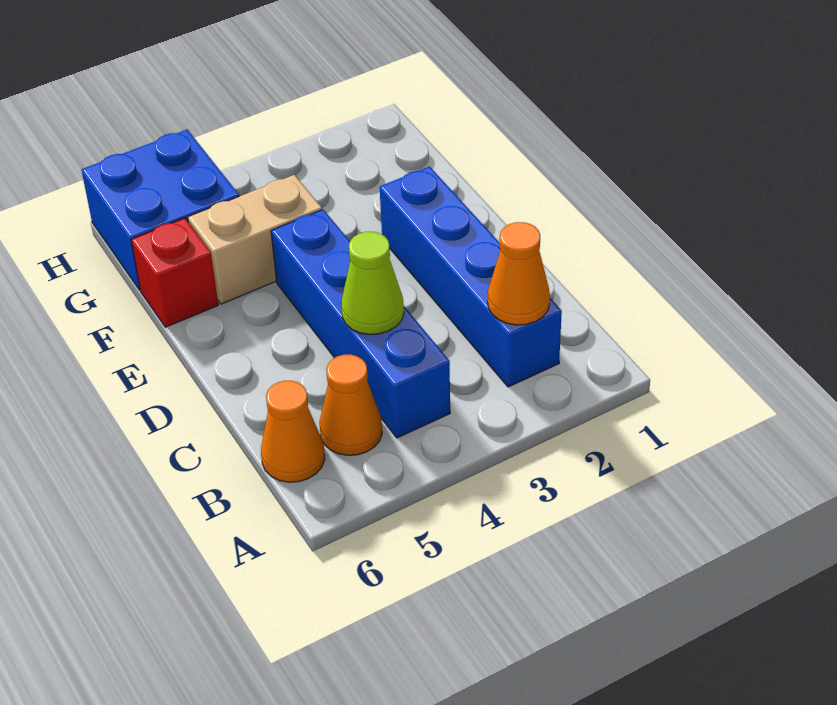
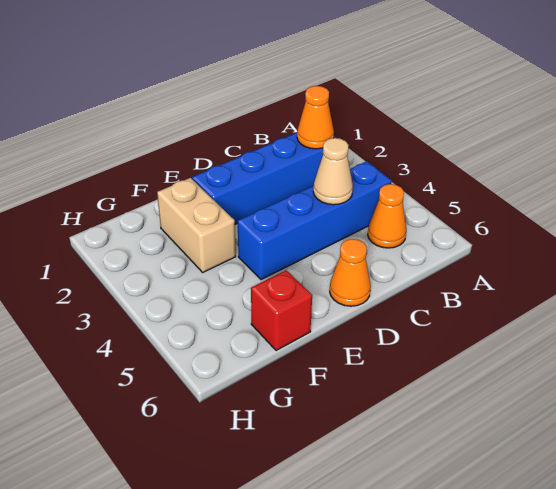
orange 1x1 cone [261,381,325,482] -> orange 1x1 cone moved to [330,239,371,306]
lime 1x1 cone [341,232,404,334] -> tan 1x1 cone [313,138,353,205]
tan 1x2 brick [188,175,322,304] -> tan 1x2 brick moved to [157,178,236,272]
blue 2x2 brick [81,130,239,290] -> none

